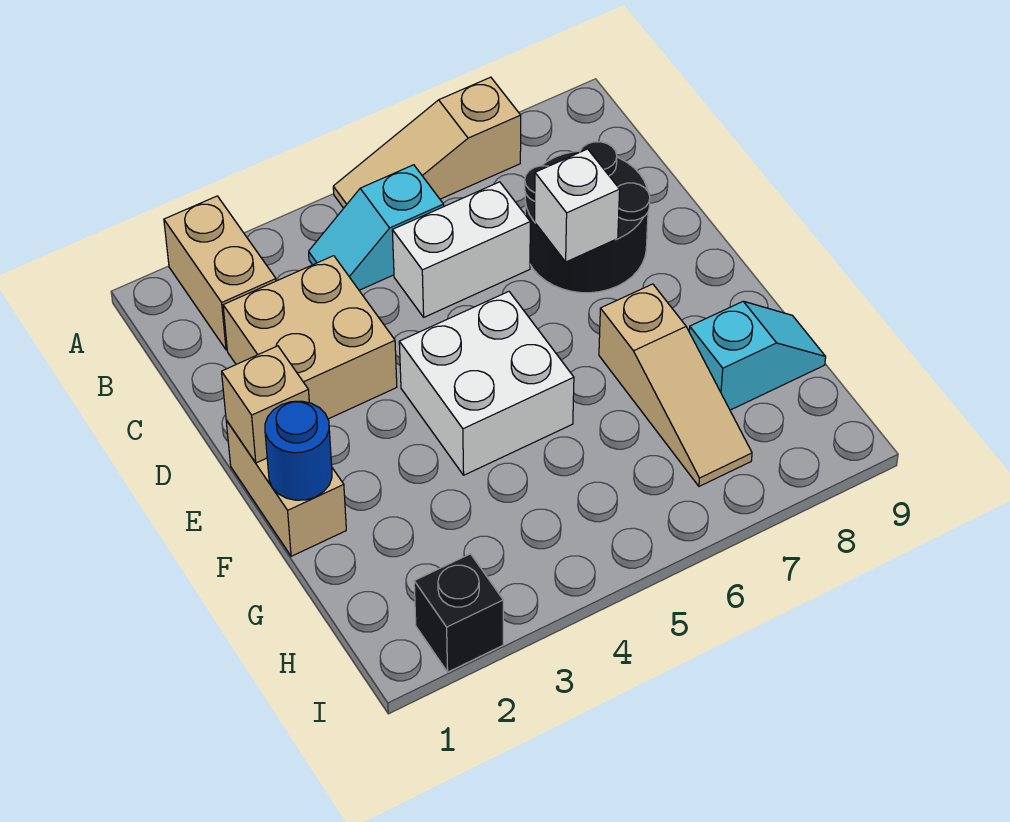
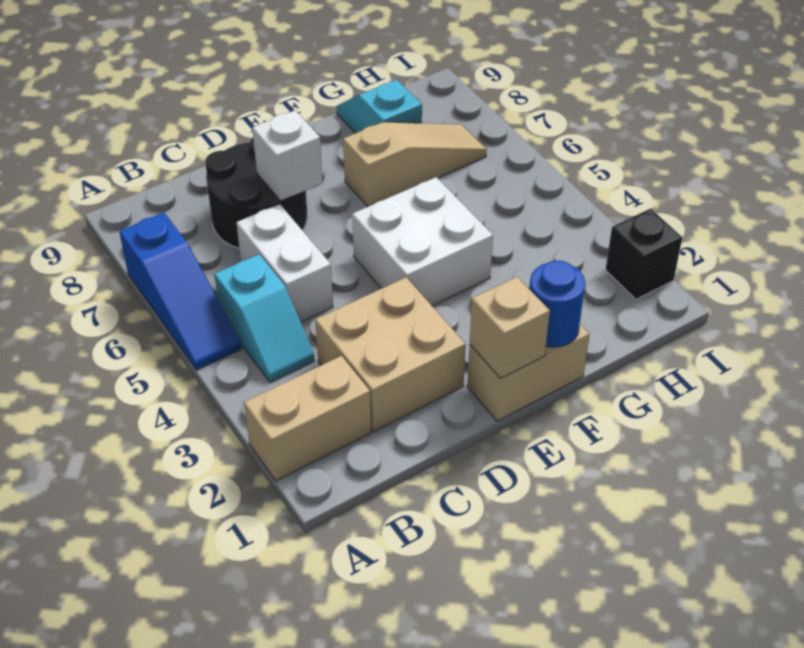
tan 1x3 slope [333,77,521,208] -> blue 1x3 slope [119,213,242,370]

